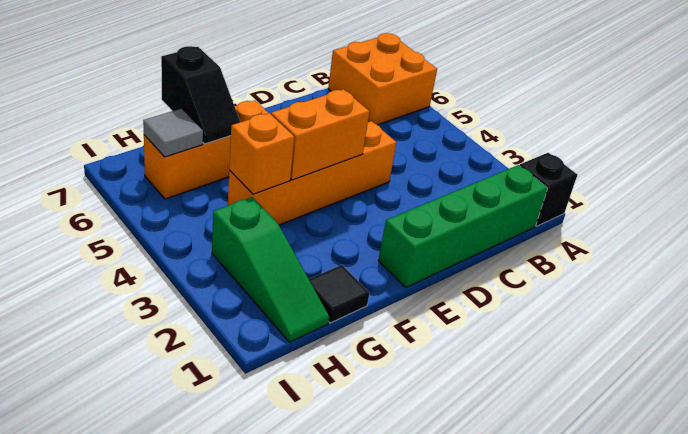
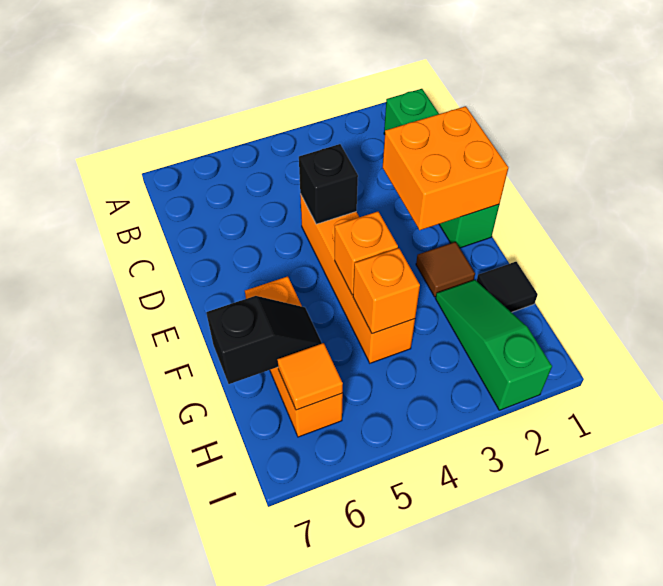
black 1x1 brick [520,153,577,226] -> black 1x1 brick moved to [299,144,358,224]
orange 2x2 brick [328,33,437,125] -> orange 2x2 brick moved to [383,106,508,230]
orange 1x2 brick [271,89,370,180] -> orange 1x1 brick [335,212,398,295]
none -> brown 1x1 tile [416,242,475,297]
green 1x3 slope [212,197,329,342] -> green 1x3 slope turned to [435,280,552,410]
grey 1x1 tile [143,109,203,157] -> orange 1x1 tile [277,343,343,410]

